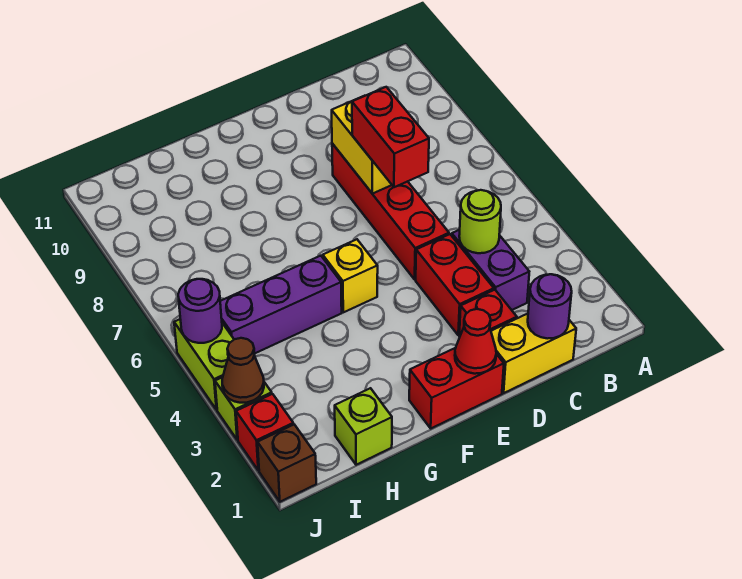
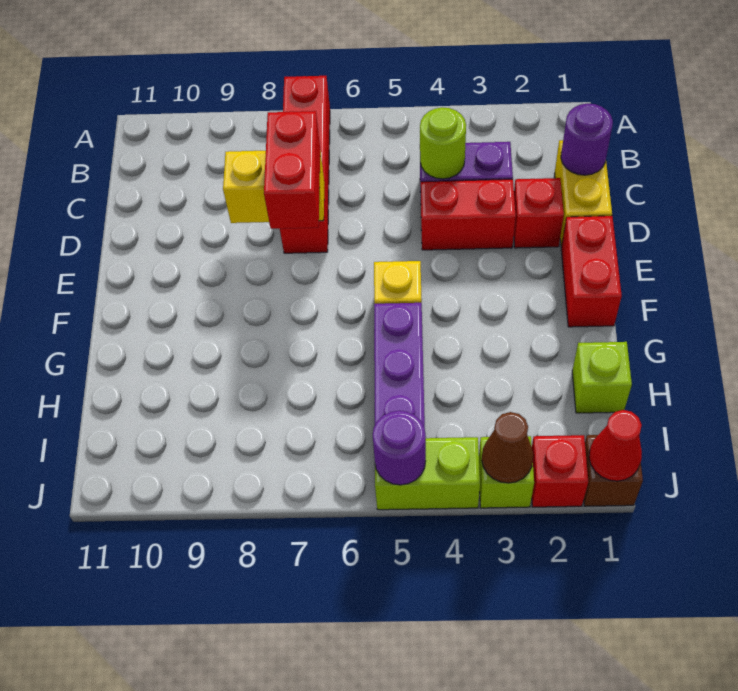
red 1x4 brick [332,144,449,279] -> red 1x4 brick turned to [280,76,330,253]
red 1x2 brick [352,87,429,187] -> red 1x2 brick turned to [264,111,320,229]
red 1x1 cone [455,309,496,374] -> red 1x1 cone moved to [589,410,642,481]

